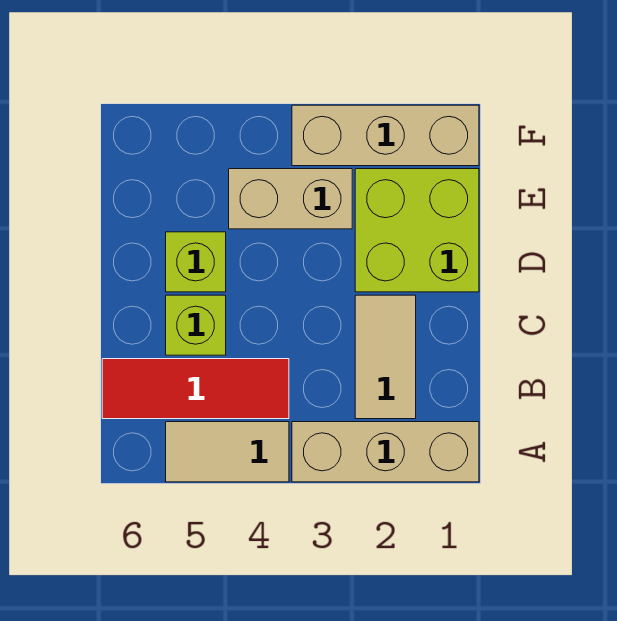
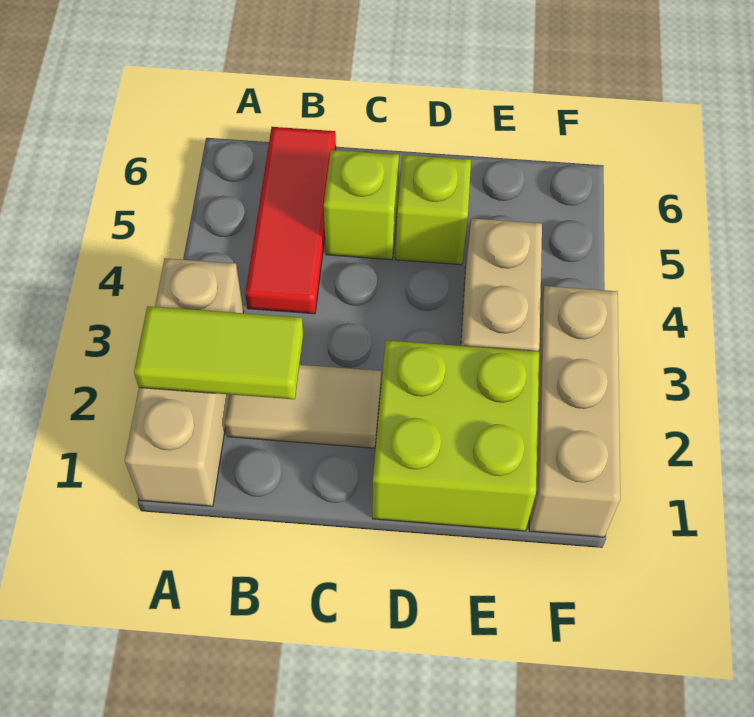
none -> lime 1x2 tile [134,306,303,399]
tan 1x2 tile [166,422,289,482] -> none

